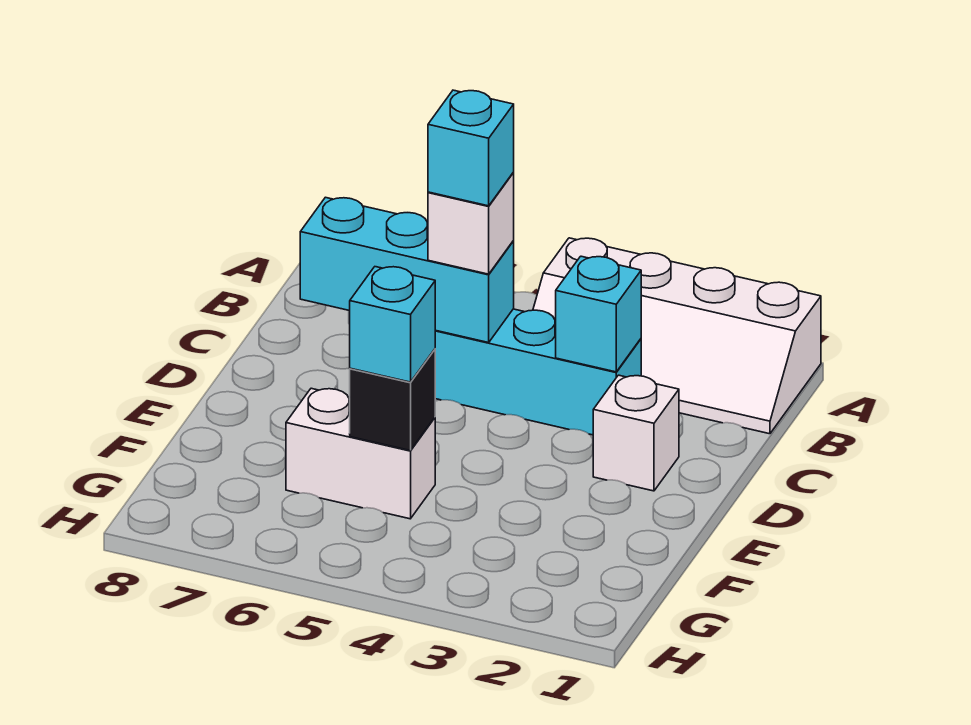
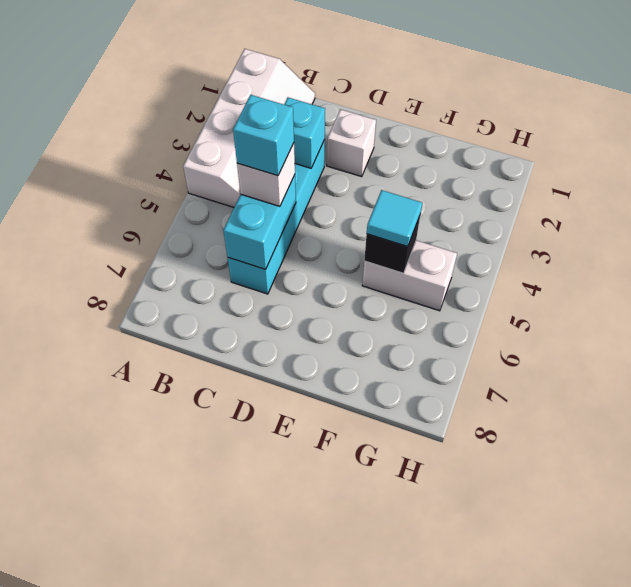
cyan 1x3 brick [300,197,514,343] -> cyan 1x2 brick [223,175,296,269]
white 1x2 brick [286,388,435,519] -> white 1x2 brick turned to [362,240,457,311]
cyan 1x1 brick [350,267,435,382] -> cyan 1x1 tile [367,190,422,246]

